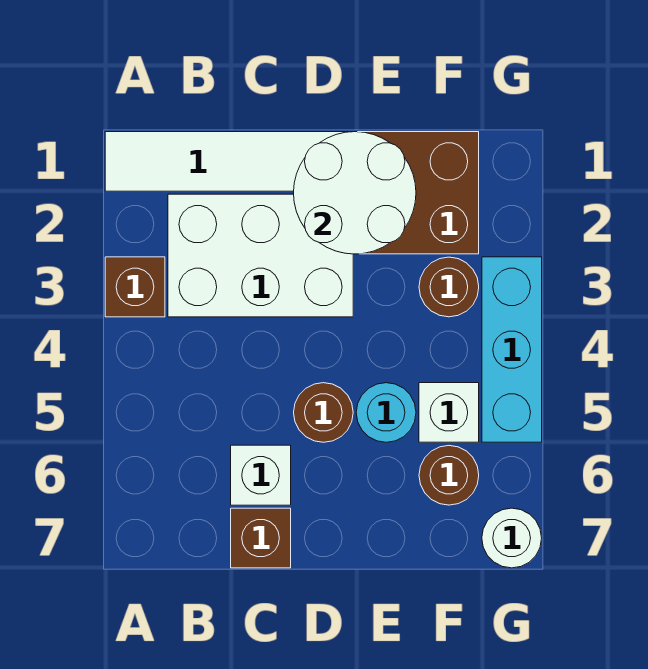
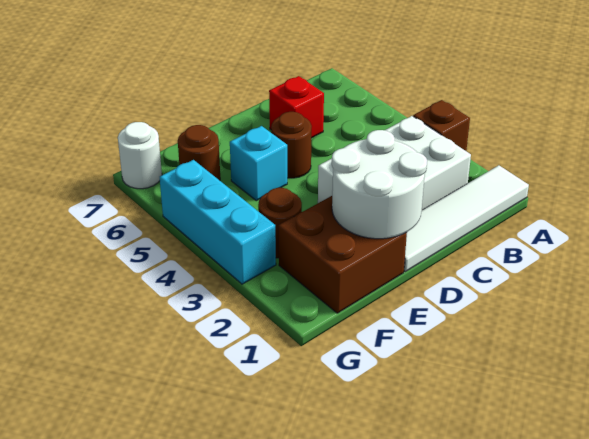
white 1x1 brick [231,445,291,505] -> red 1x1 brick [269,76,324,138]
brown 1x1 brick [231,508,291,568] -> none
cyan 1x1 round brick [356,383,416,442] -> cyan 1x1 brick [230,126,287,201]
white 1x1 brick [419,383,479,442] -> none

